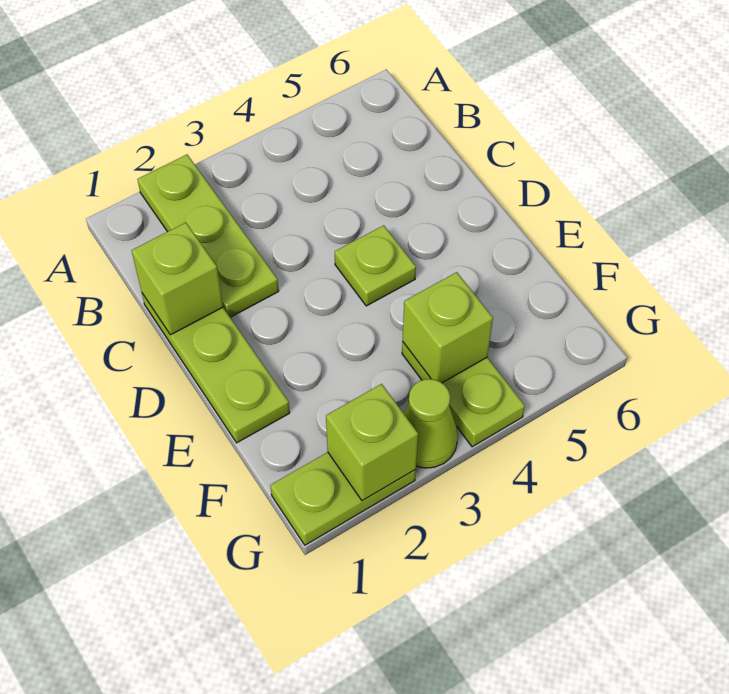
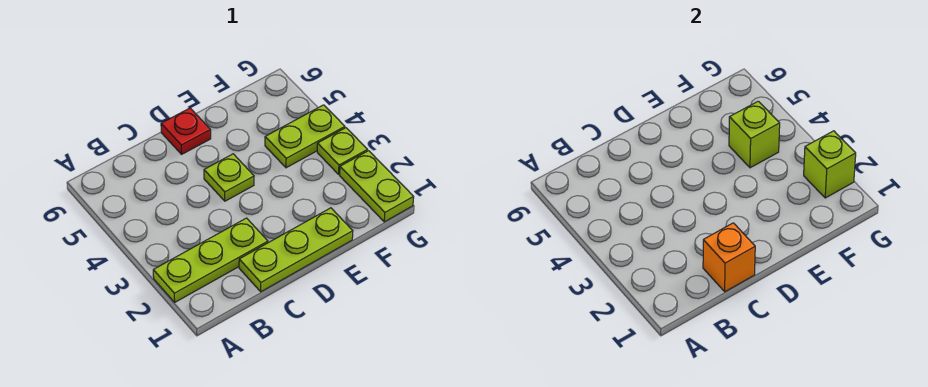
lime 1x1 brick [132,223,223,335] -> orange 1x1 brick [703,223,755,292]
none -> red 1x1 plate [161,108,211,154]
lime 1x1 cone [404,379,458,468] -> lime 1x1 plate [317,128,367,174]

